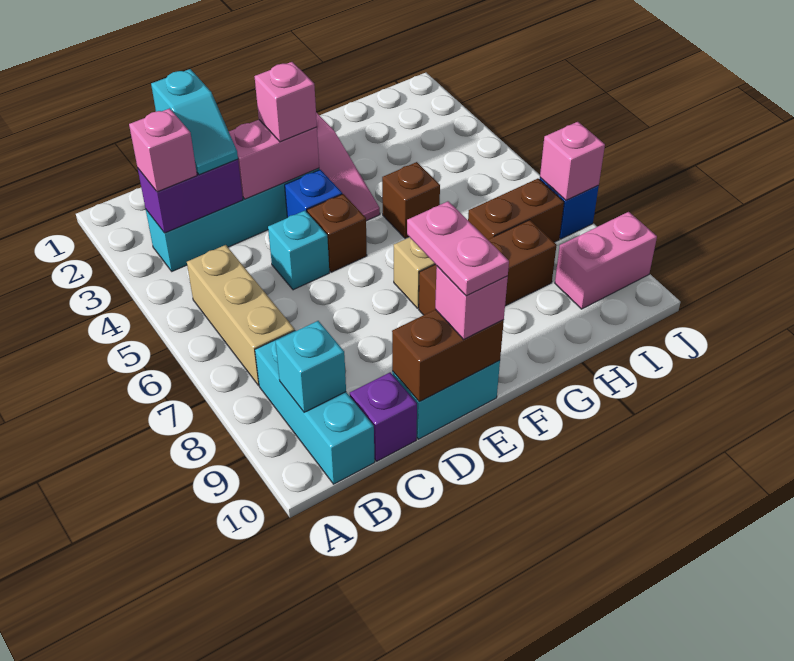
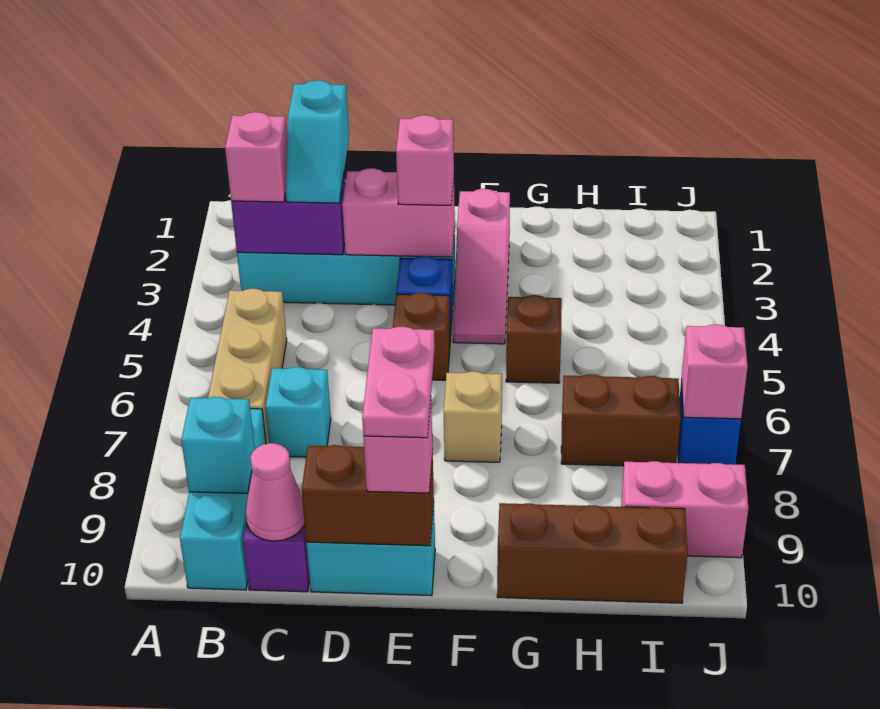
none -> pink 1x1 cone [246,443,305,541]
cyan 1x1 brick [268,211,329,290] -> cyan 1x1 brick moved to [265,367,331,457]
brown 1x3 brick [419,220,556,315] -> brown 1x3 brick moved to [497,503,688,603]

